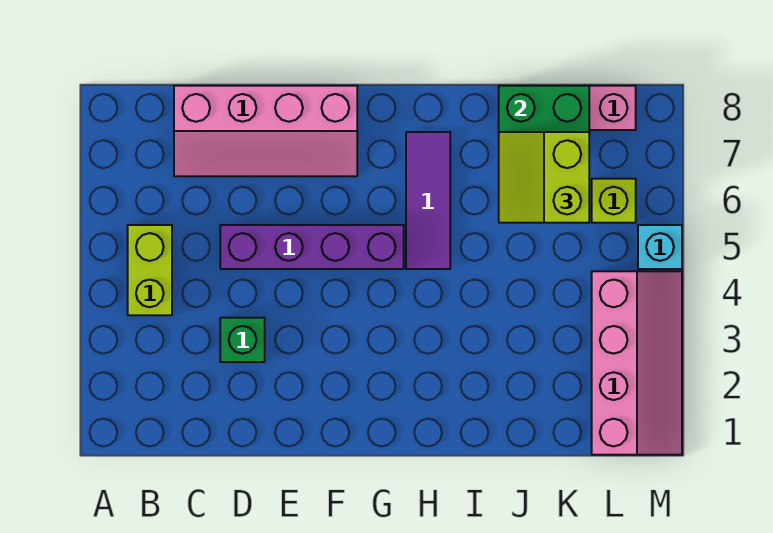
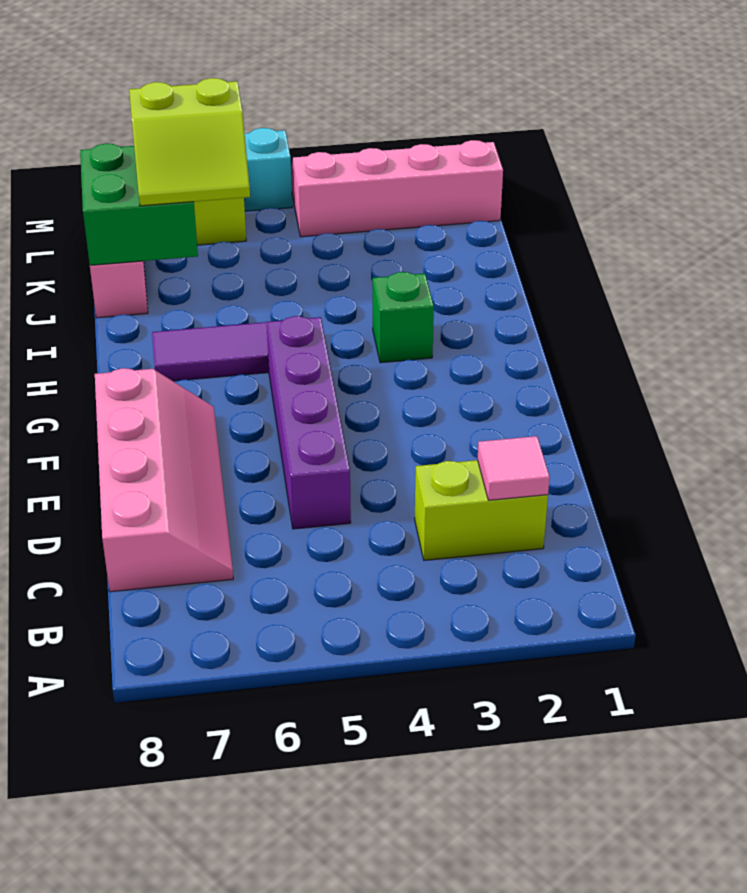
lime 1x2 brick [128,225,172,315] -> lime 1x2 brick moved to [415,460,548,560]
none -> pink 1x1 tile [478,436,550,500]
green 1x1 brick [220,318,265,362] -> green 1x1 brick moved to [373,272,434,363]

